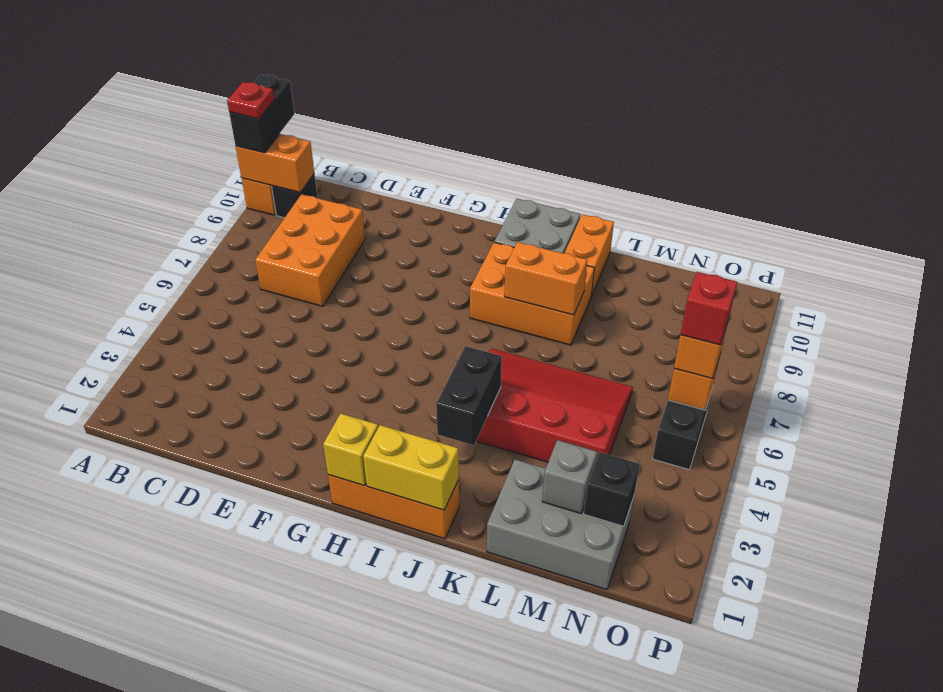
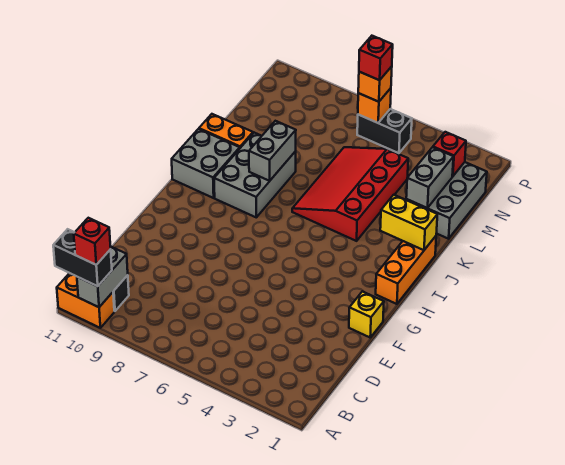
orange 1x2 brick [235,134,314,193] -> grey 1x2 brick [77,247,128,307]
red 1x1 plate [227,82,274,119] -> red 1x1 brick [74,218,111,265]
orange 2x3 brick [255,194,365,306] -> none
yellow 1x1 brick [323,413,378,486] -> yellow 1x1 brick moved to [349,291,384,337]
yellow 1x2 brick [363,425,459,510] -> yellow 1x2 brick turned to [380,195,437,250]
orange 2x3 brick [470,242,594,345] -> grey 2x3 brick [214,133,296,217]
black 1x2 brick [436,346,502,445] -> none
orange 1x2 brick [505,242,587,315] -> grey 1x2 brick [249,121,296,181]
grey 1x1 brick [542,440,597,513] -> grey 1x2 brick [406,147,453,208]
black 1x1 brick [584,452,640,526] -> red 1x1 brick [433,132,466,176]

